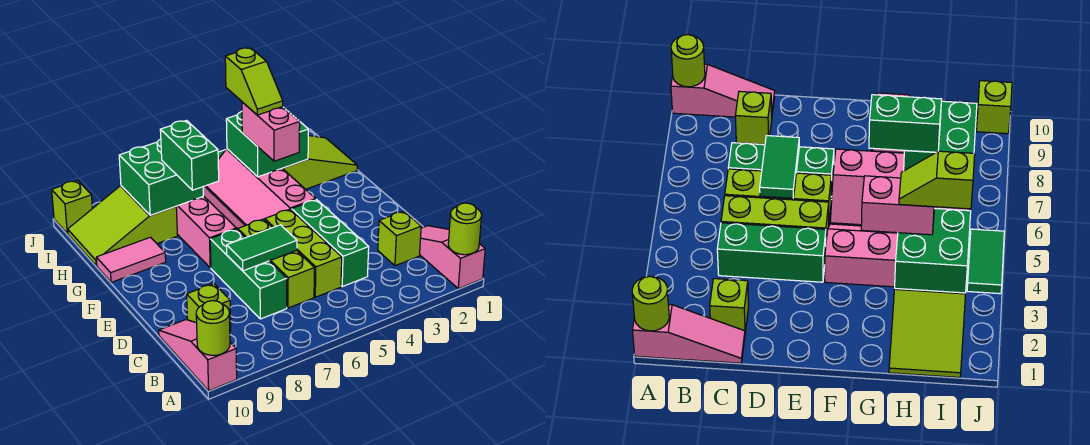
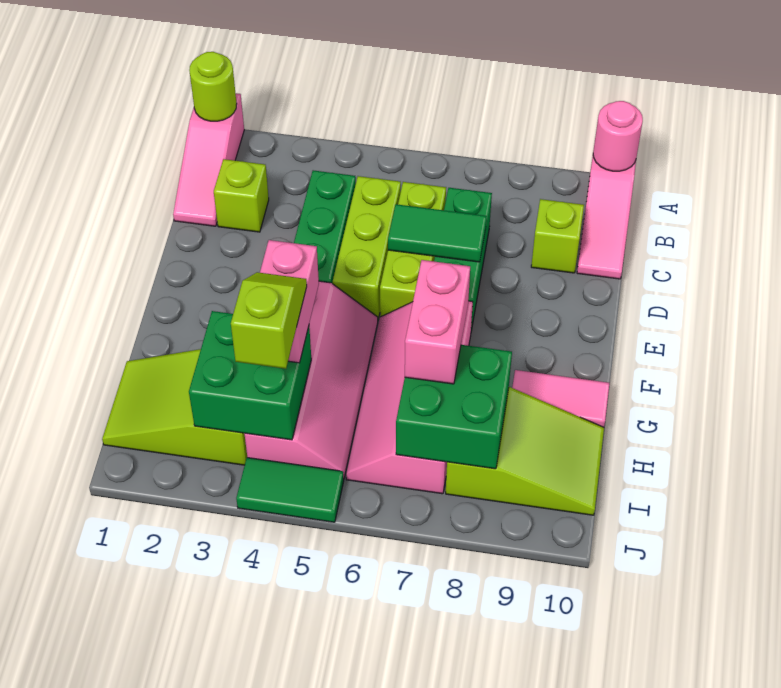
lime 1x1 round brick [196,301,230,355] -> pink 1x1 round brick [593,101,643,171]
green 1x2 brick [160,121,219,190] -> pink 1x2 brick [405,260,470,384]
lime 1x1 brick [52,181,92,234] -> none

